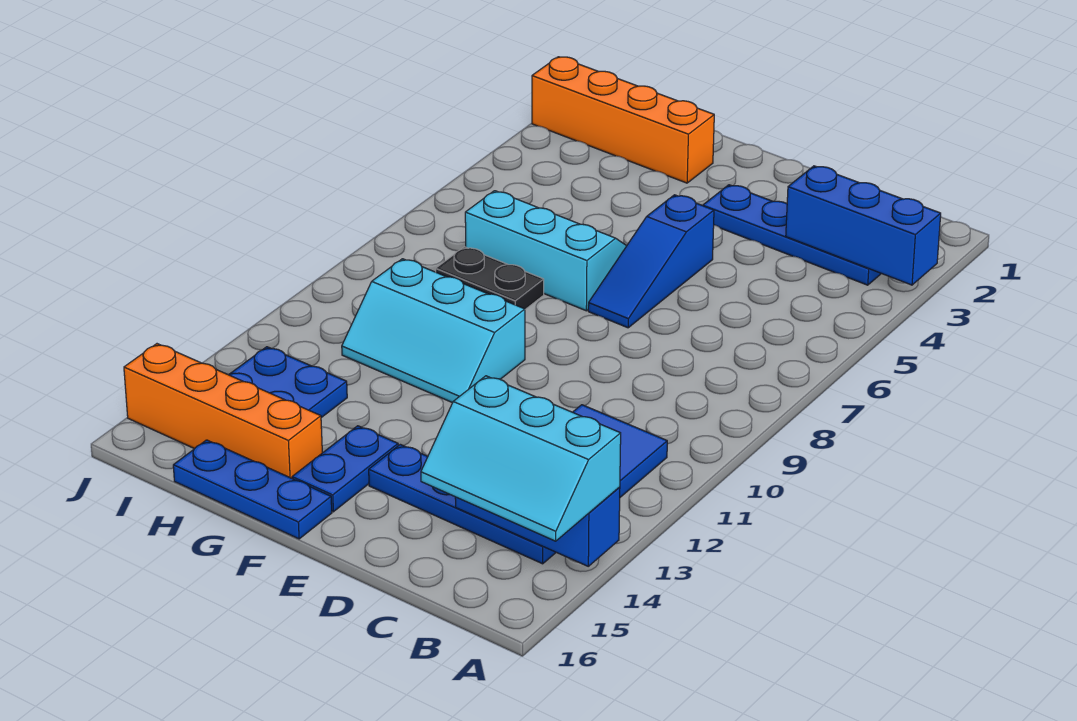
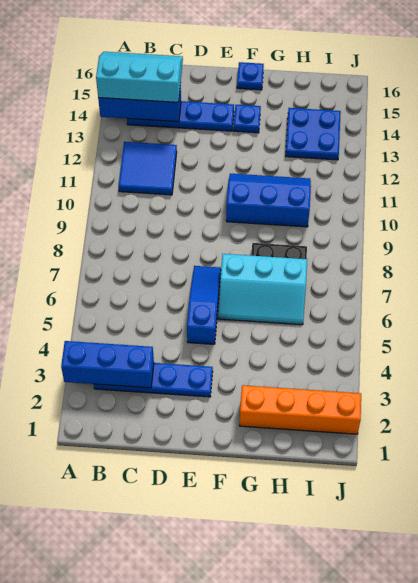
cyan 2x3 slope [342,259,525,403] -> blue 2x3 slope [226,174,311,227]
blue 1x2 plate [292,426,398,512] -> blue 1x1 plate [234,105,261,133]
blue 1x3 plate [173,440,332,539] -> blue 1x1 plate [237,62,264,90]
orange 1x4 brick [124,344,322,478] -> none

